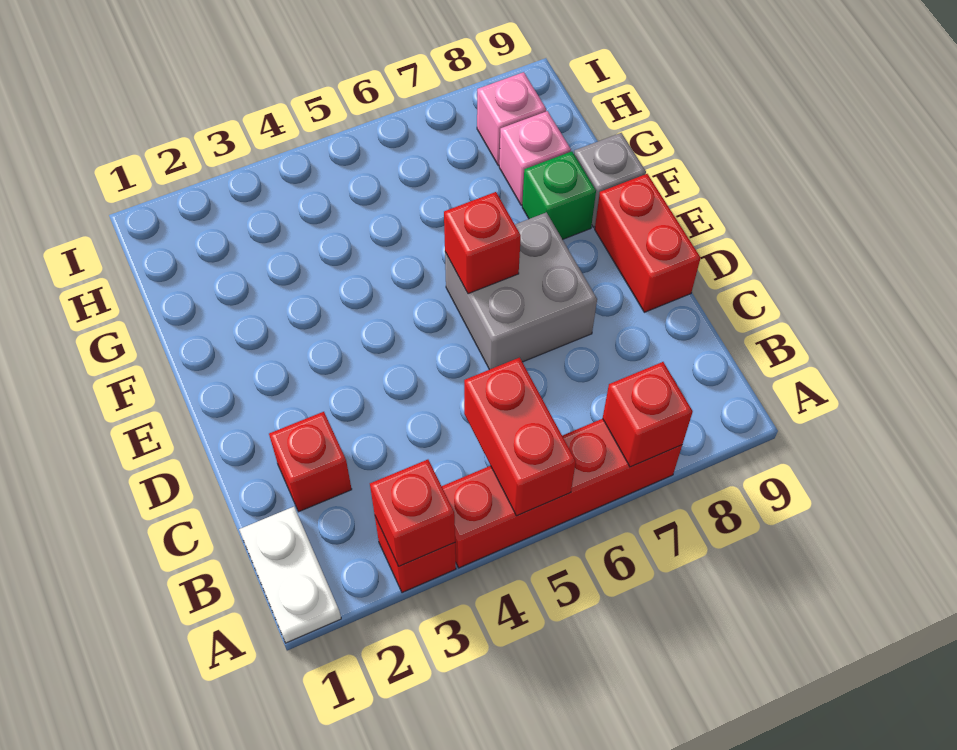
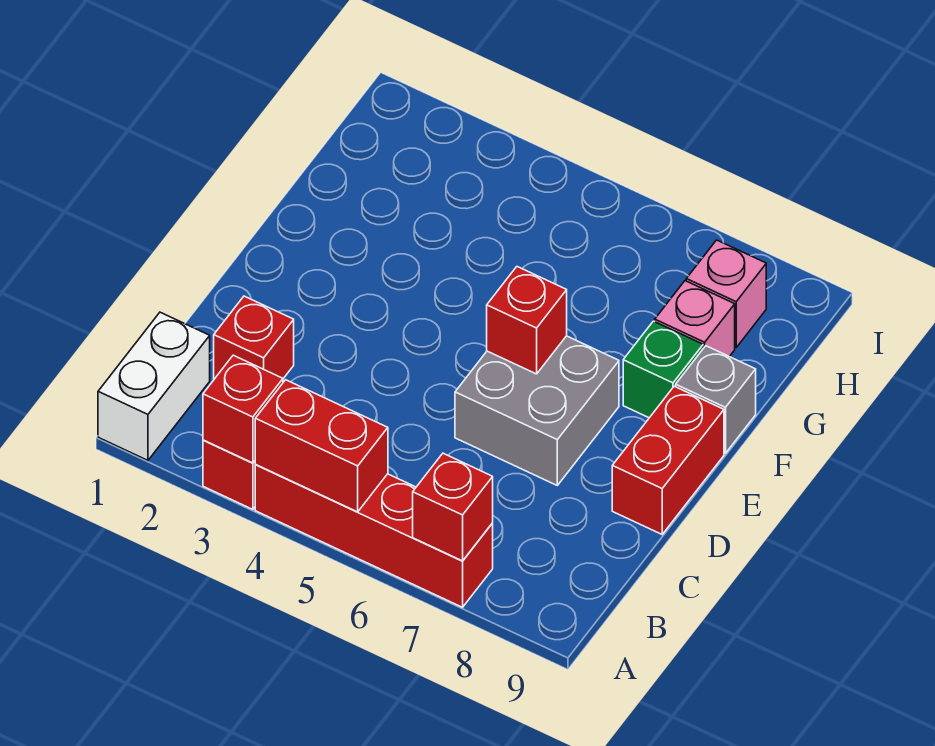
white 1x2 plate [239,507,341,643] -> white 1x2 brick [98,312,210,460]
red 1x2 brick [464,358,576,516] -> red 1x2 brick turned to [255,380,388,512]

